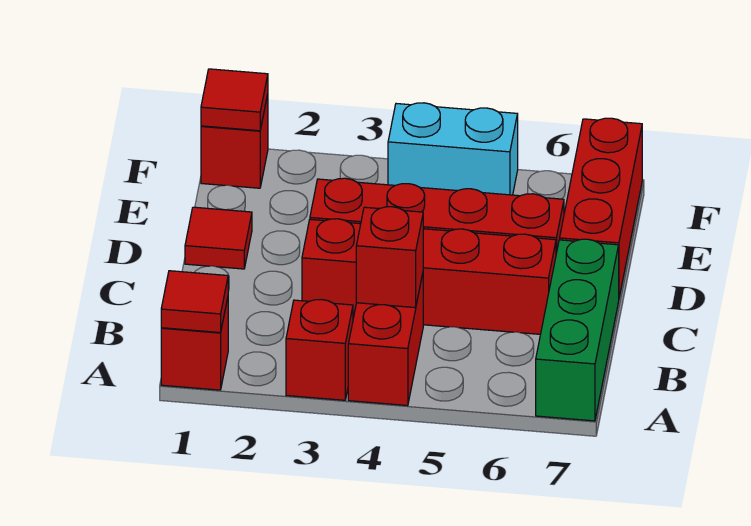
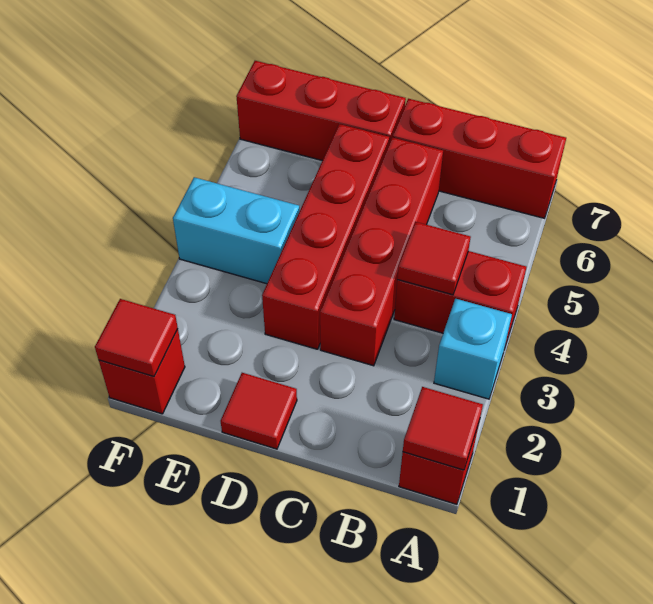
red 1x1 brick [286,300,353,400] -> cyan 1x1 brick [434,299,512,399]
green 1x3 brick [536,239,619,421] -> red 1x3 brick [393,99,566,218]
red 1x1 brick [356,207,423,308] -> red 1x1 tile [397,222,471,295]
cyan 1x2 brick [388,103,518,195] -> cyan 1x2 brick turned to [173,177,300,284]

